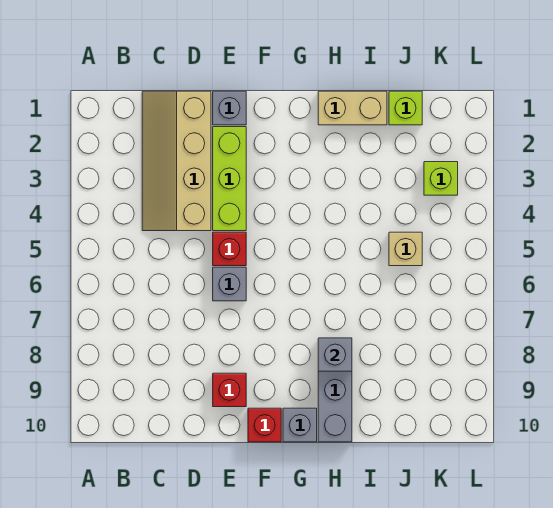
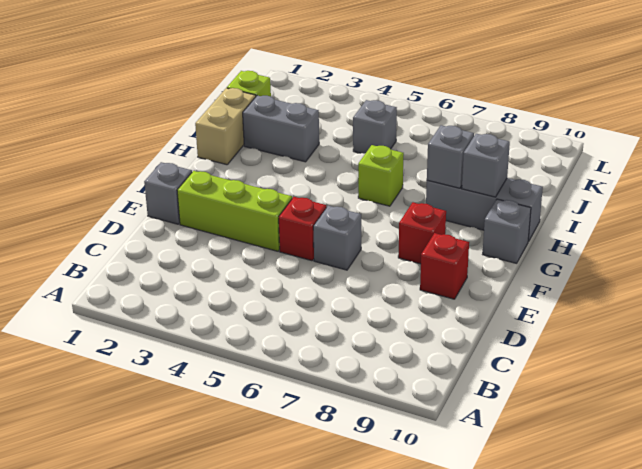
tan 2x4 slope [142,91,211,231] -> none
red 1x1 brick [248,408,281,442] -> red 1x1 brick moved to [398,202,446,264]
none -> grey 1x1 brick [462,134,510,197]
none -> grey 1x2 brick [243,96,319,162]
tan 1x1 brick [389,232,422,266] -> grey 1x1 brick [353,100,397,154]
lime 1x1 brick [424,162,458,195] -> lime 1x1 brick moved to [358,145,404,206]

